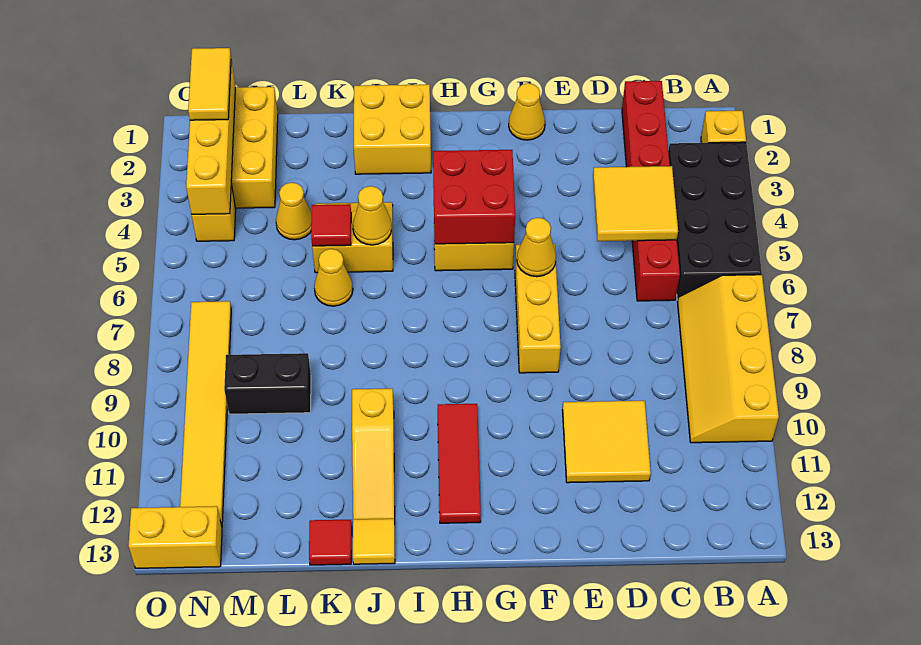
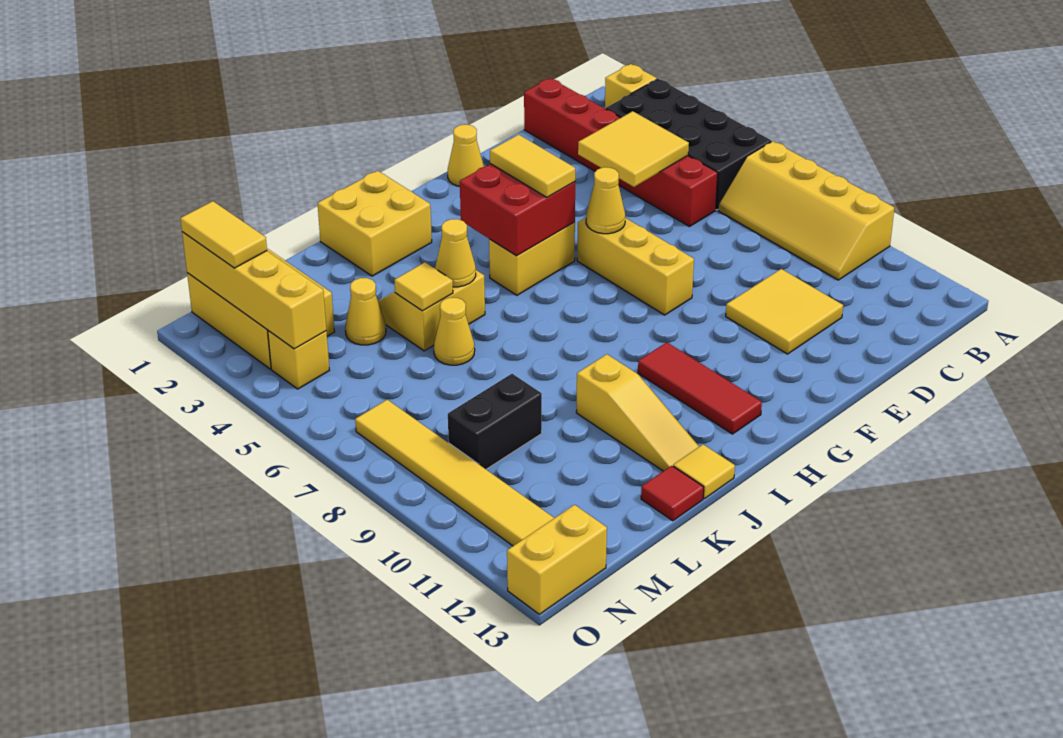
none -> yellow 1x2 tile [490,134,575,197]
red 1x1 tile [311,204,351,246] -> yellow 1x1 tile [395,262,453,311]

